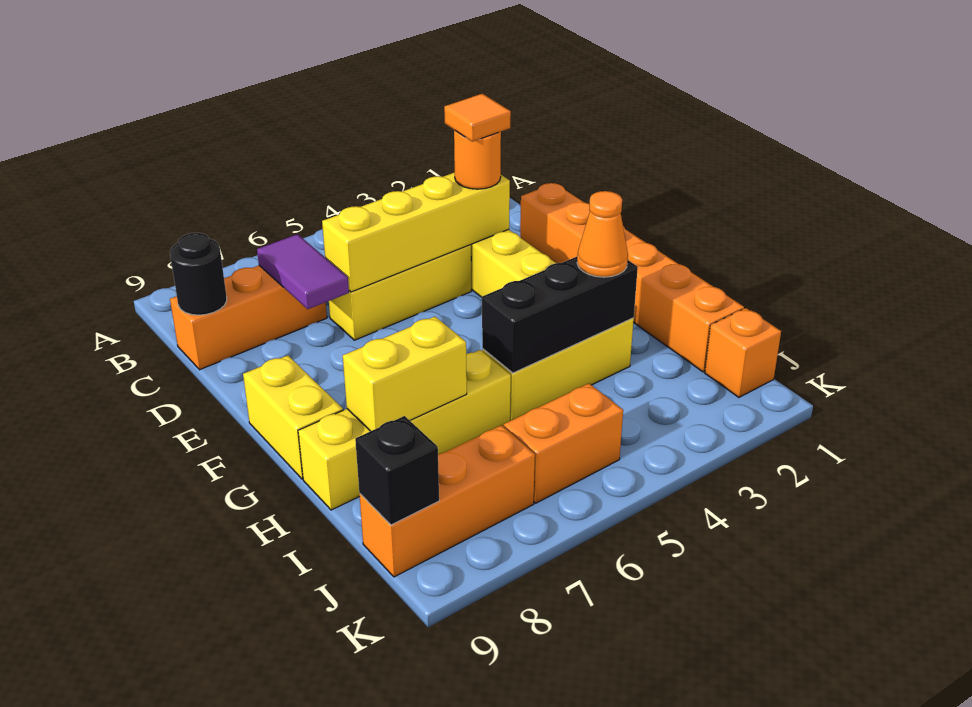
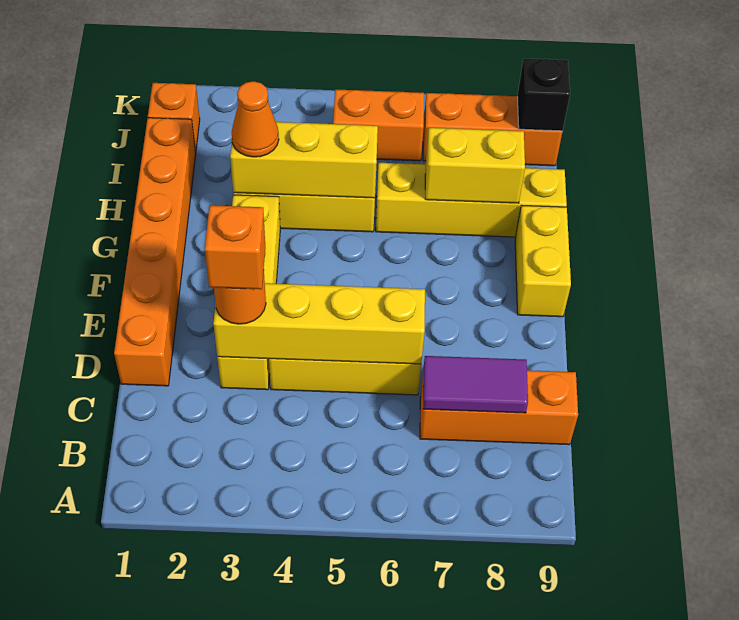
purple 1x2 tile [257,234,349,309] -> purple 1x2 tile turned to [423,356,528,413]
black 1x1 round brick [170,233,227,315] -> none
orange 1x1 tile [444,94,511,142] -> orange 1x1 brick [205,205,265,289]
black 1x3 brick [482,257,638,373] -> yellow 1x3 brick [230,122,378,198]

